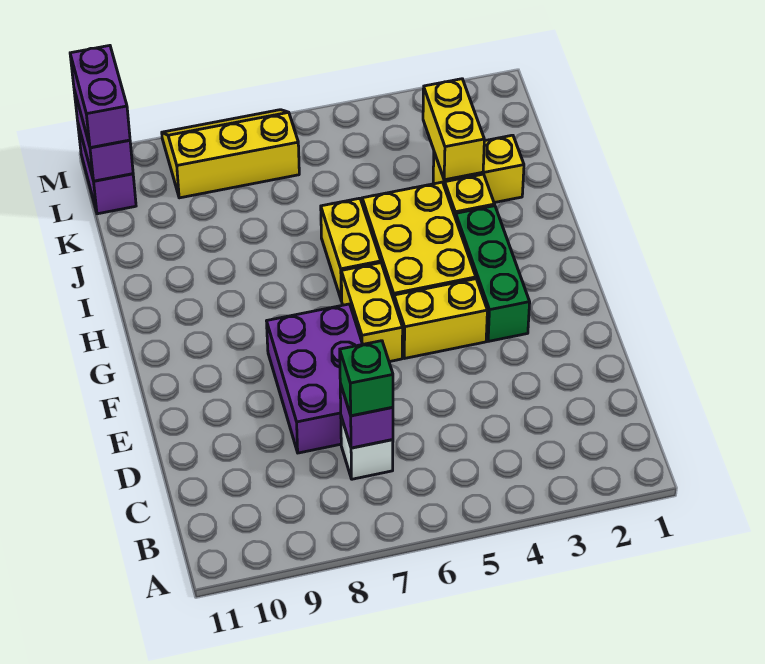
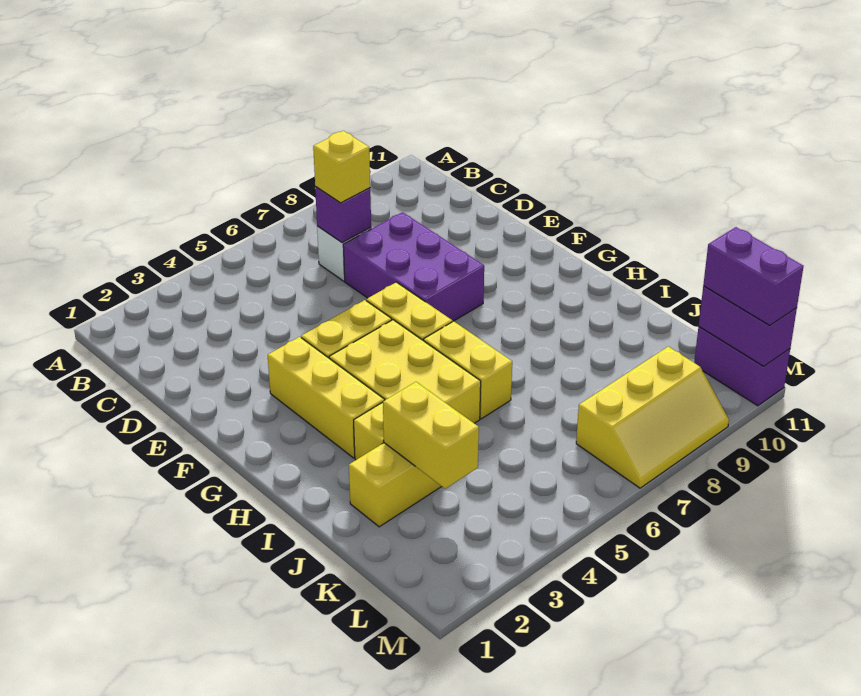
green 1x1 brick [340,341,393,416] -> yellow 1x1 brick [313,131,370,203]
green 1x3 brick [456,206,530,341] -> yellow 1x3 brick [268,337,385,458]

